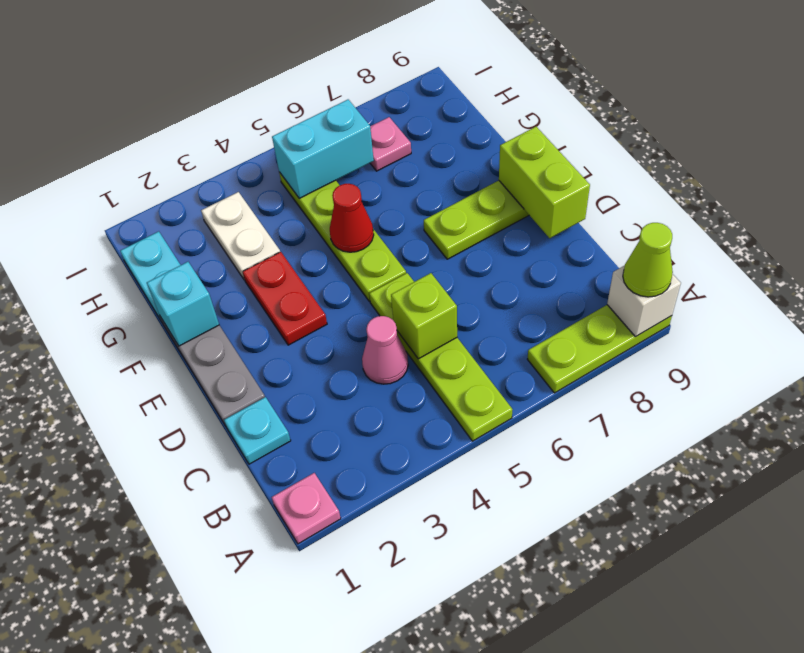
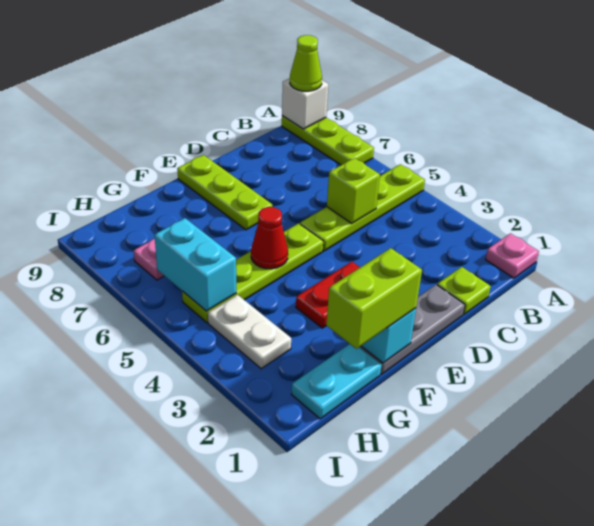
cyan 1x1 plate [224,397,291,464] -> lime 1x1 plate [437,267,491,314]
pink 1x1 cone [362,316,408,384] -> none
lime 1x2 brick [499,127,590,238] -> lime 1x2 brick moved to [326,248,422,349]
white 1x2 plate [201,192,280,280] -> white 1x2 plate turned to [208,295,291,369]

